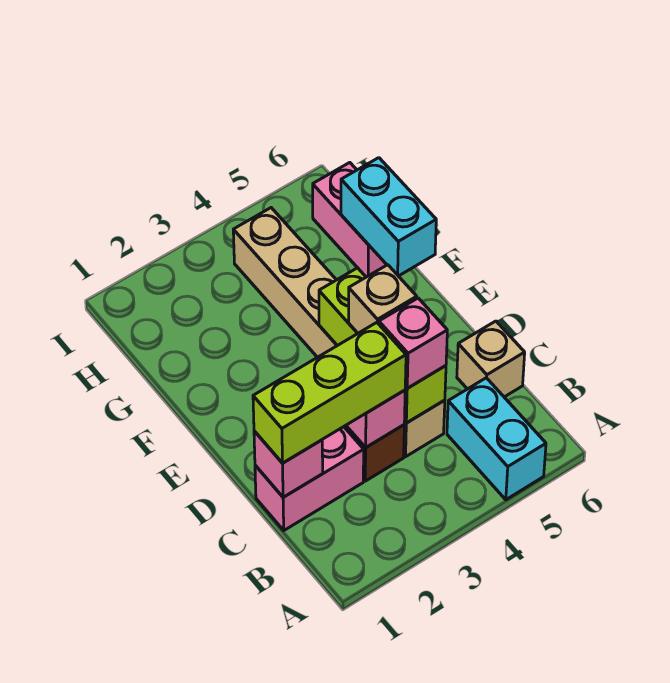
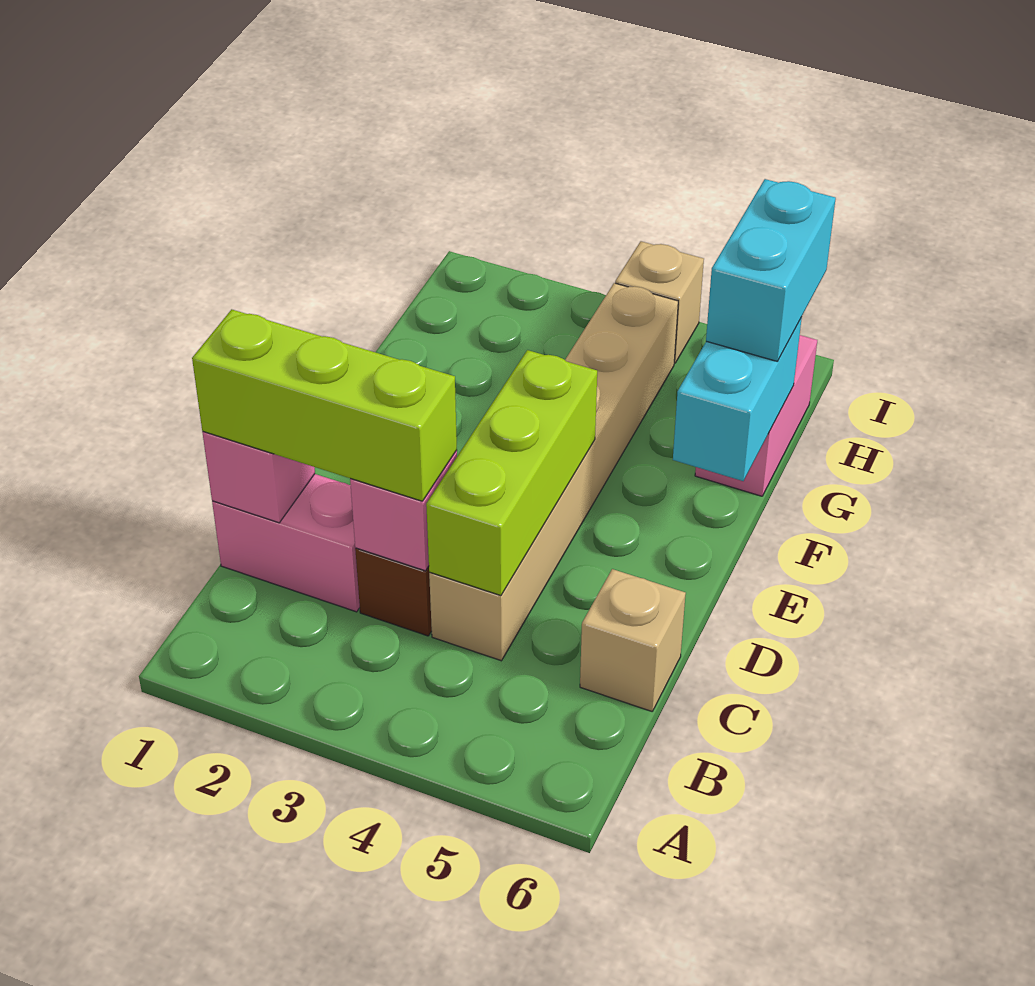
cyan 1x2 brick [447,378,546,500] -> cyan 1x2 brick moved to [706,179,836,361]
pink 1x1 brick [379,298,447,388] -> none
tan 1x1 brick [349,265,417,333] -> tan 1x1 brick moved to [615,241,704,363]

